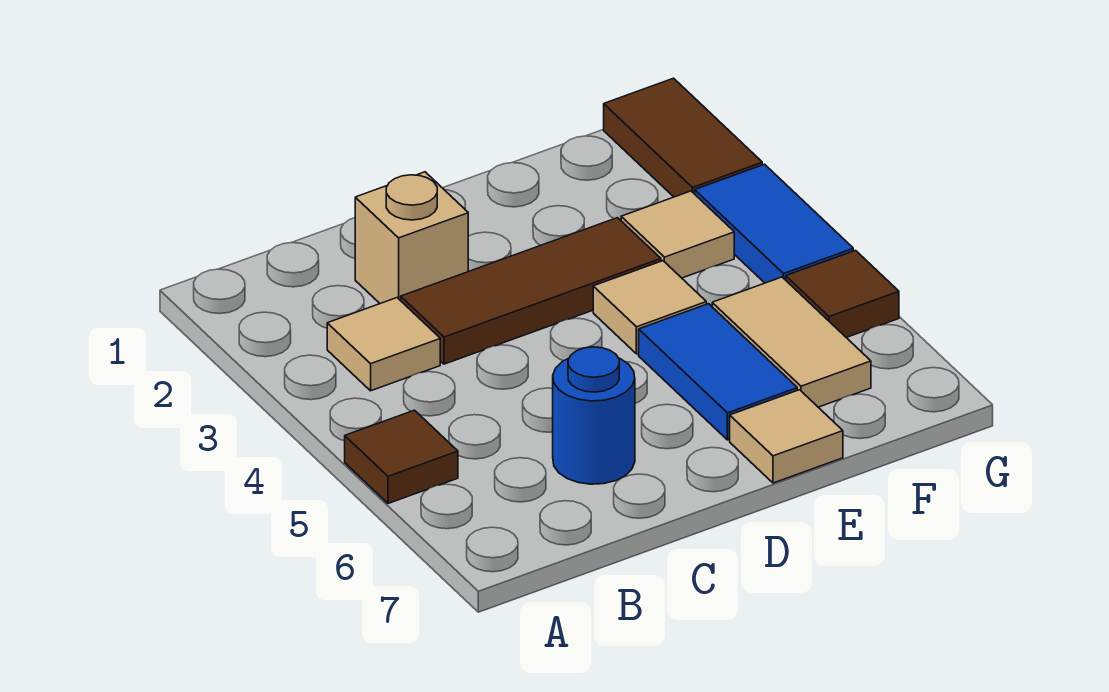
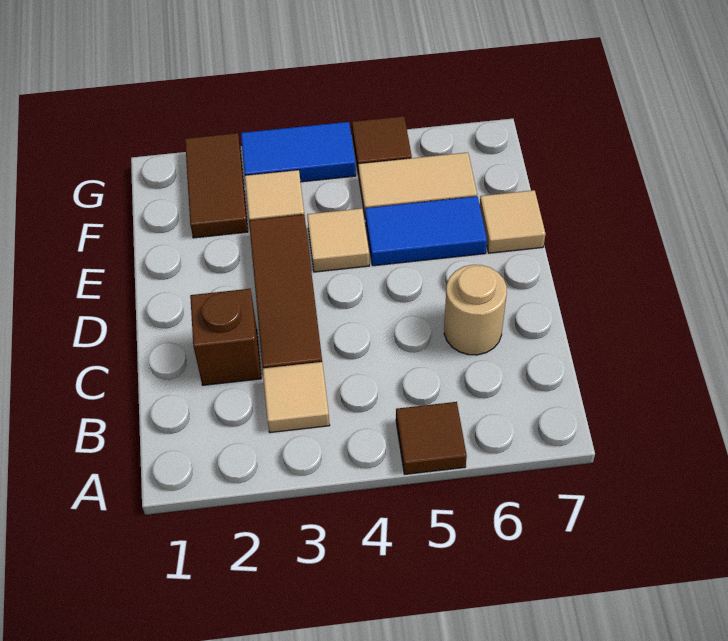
tan 1x1 brick [355,172,468,304] -> brown 1x1 brick [190,289,261,385]
blue 1x1 round brick [553,347,635,484] -> tan 1x1 round brick [444,265,507,355]
brown 1x2 tile [604,78,762,197] -> brown 1x2 tile turned to [185,133,248,238]

